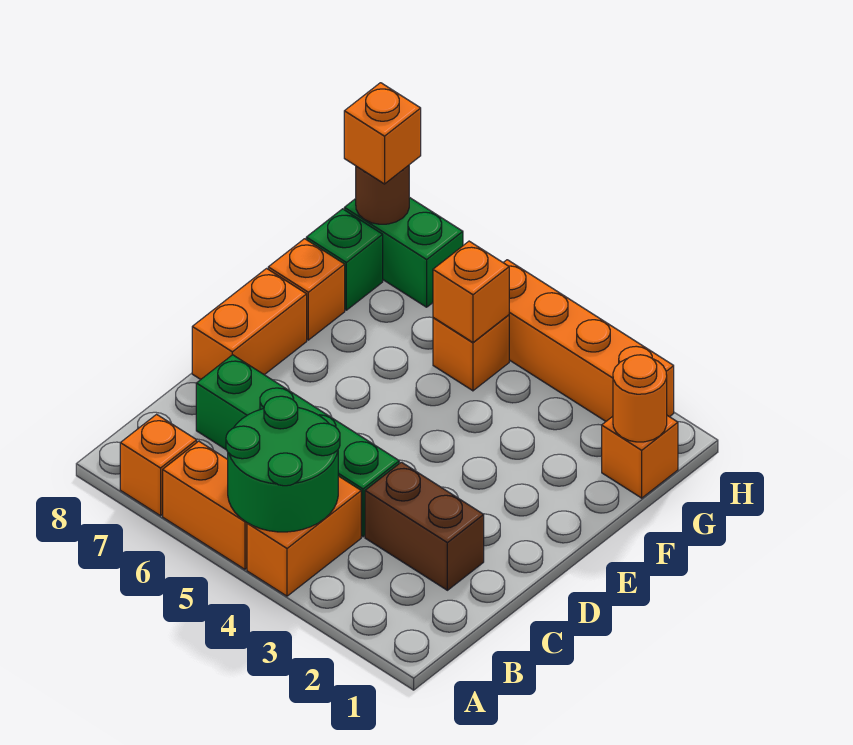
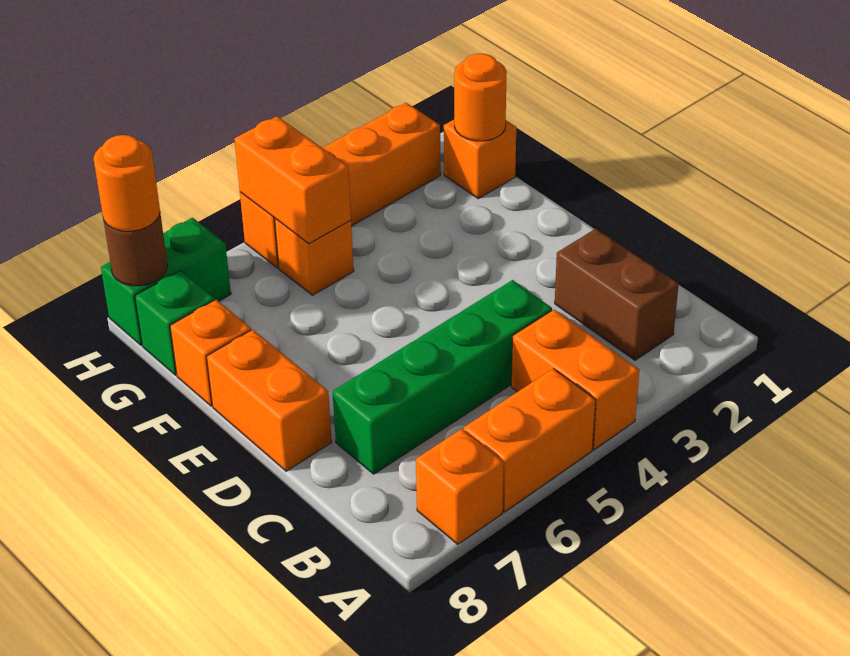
green 2x2 round brick [226,396,340,532] -> none
brown 1x2 brick [365,462,484,590] -> brown 1x2 brick turned to [555,229,679,360]
orange 1x1 brick [433,241,509,342] -> orange 1x2 brick [235,116,351,244]
orange 1x1 brick [344,83,421,184] -> orange 1x1 round brick [93,135,160,231]

